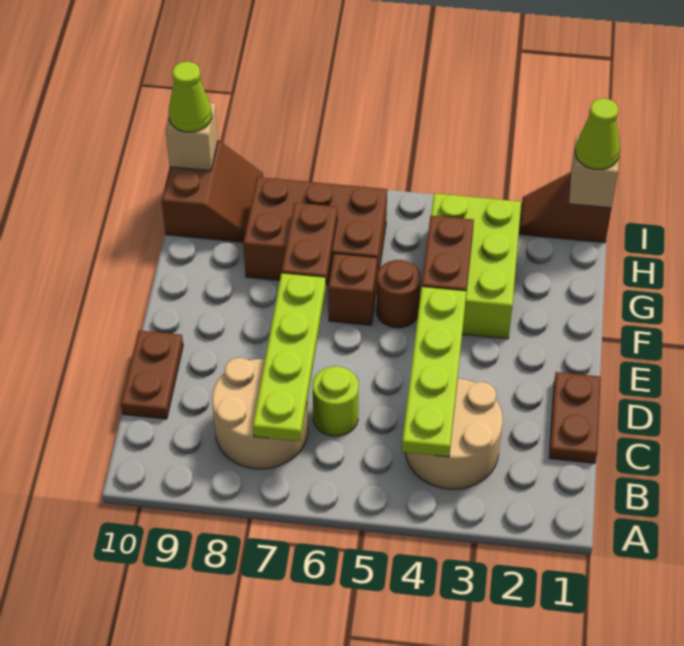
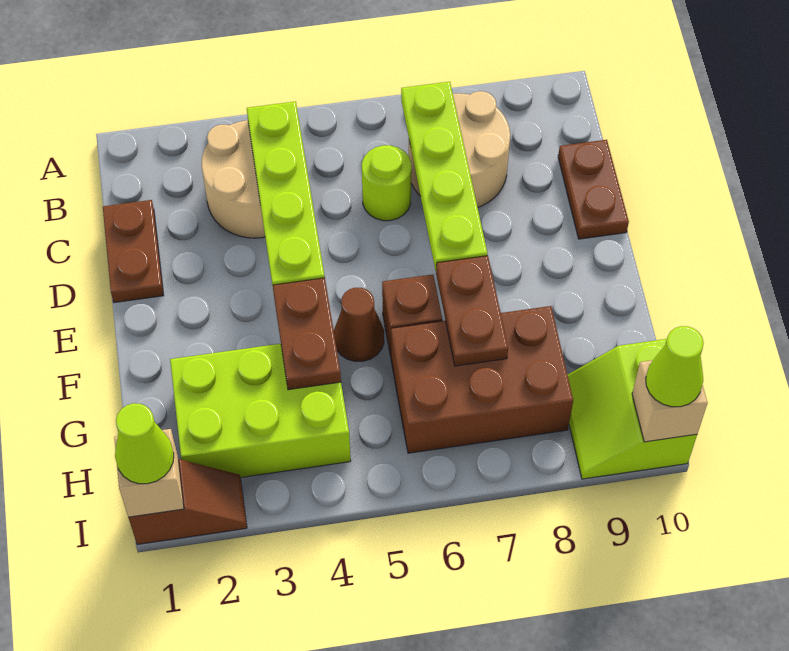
lime 2x3 brick [431,193,521,339] -> lime 2x3 brick turned to [170,344,351,478]
brown 1x1 round brick [376,260,421,328] -> brown 1x1 cone [334,288,384,361]
brown 2x2 slope [162,140,263,242] -> lime 2x2 slope [568,339,697,479]

